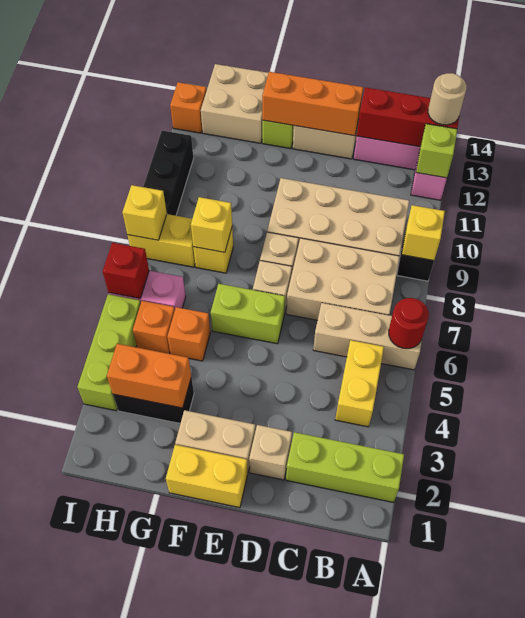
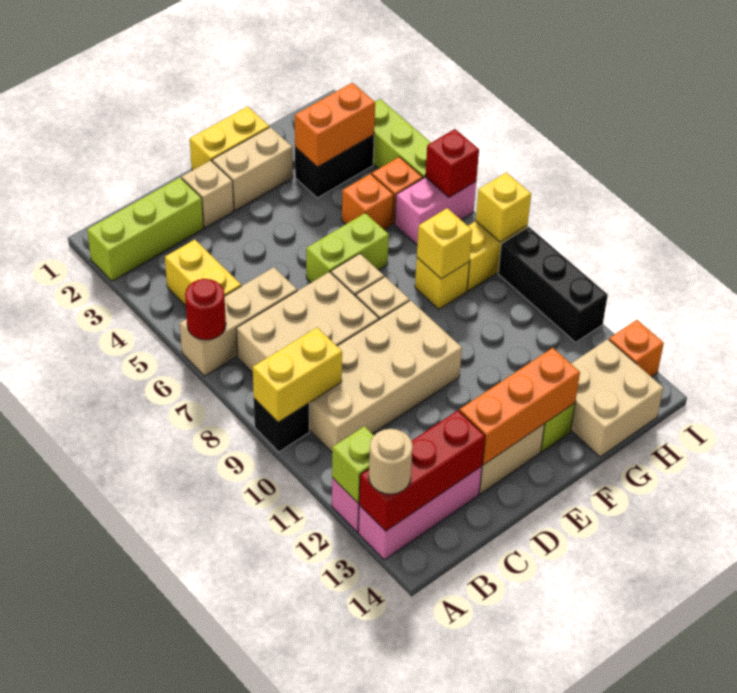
yellow 1x1 brick [402,205,445,261] -> yellow 1x2 brick [253,327,342,422]

